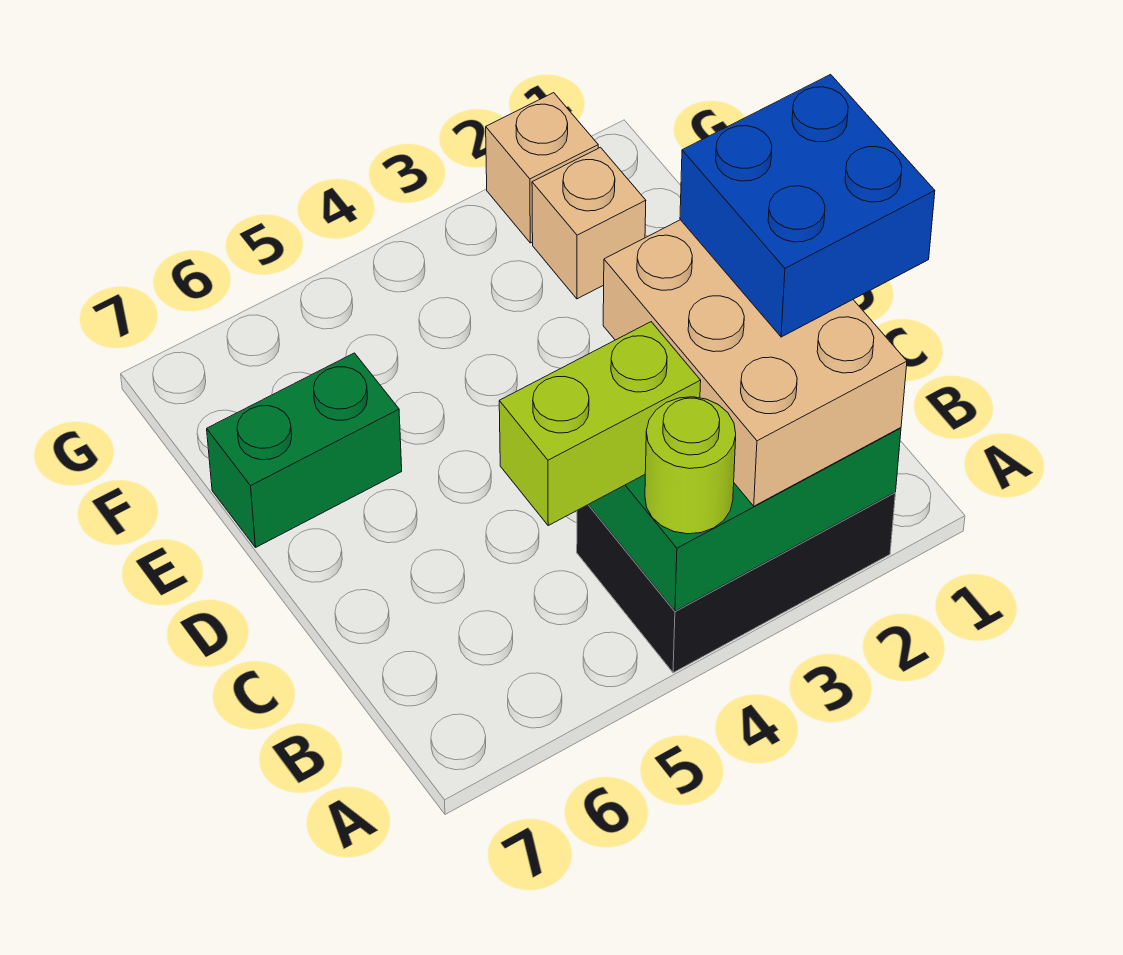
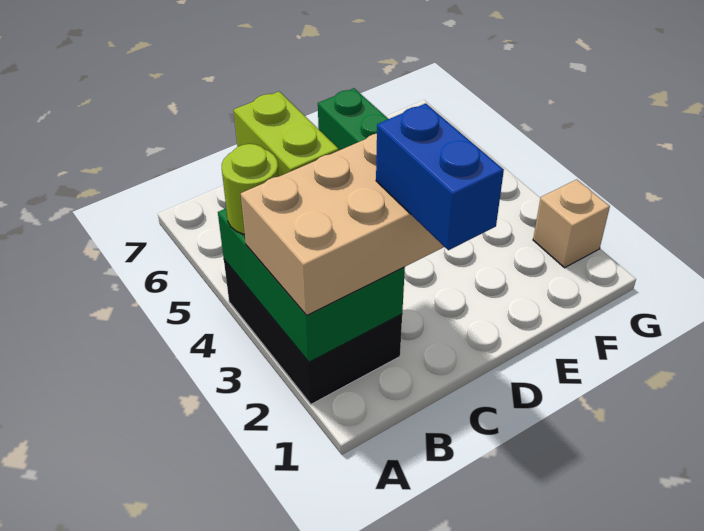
blue 2x2 brick [680,75,935,337] -> blue 1x2 brick [376,103,504,250]
tan 1x1 brick [532,147,646,299] -> none

